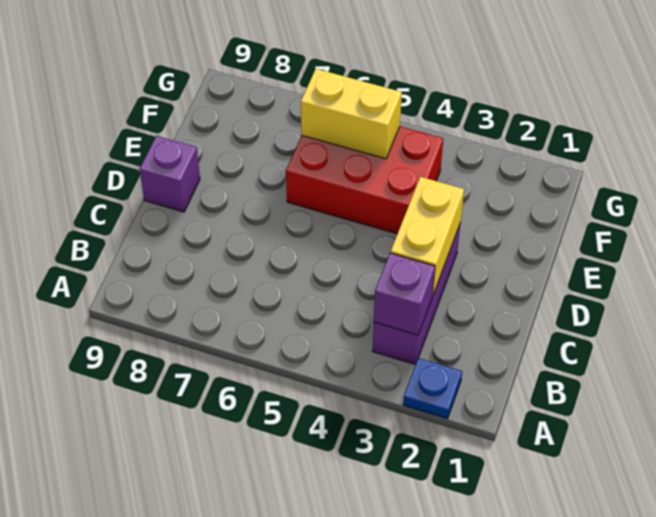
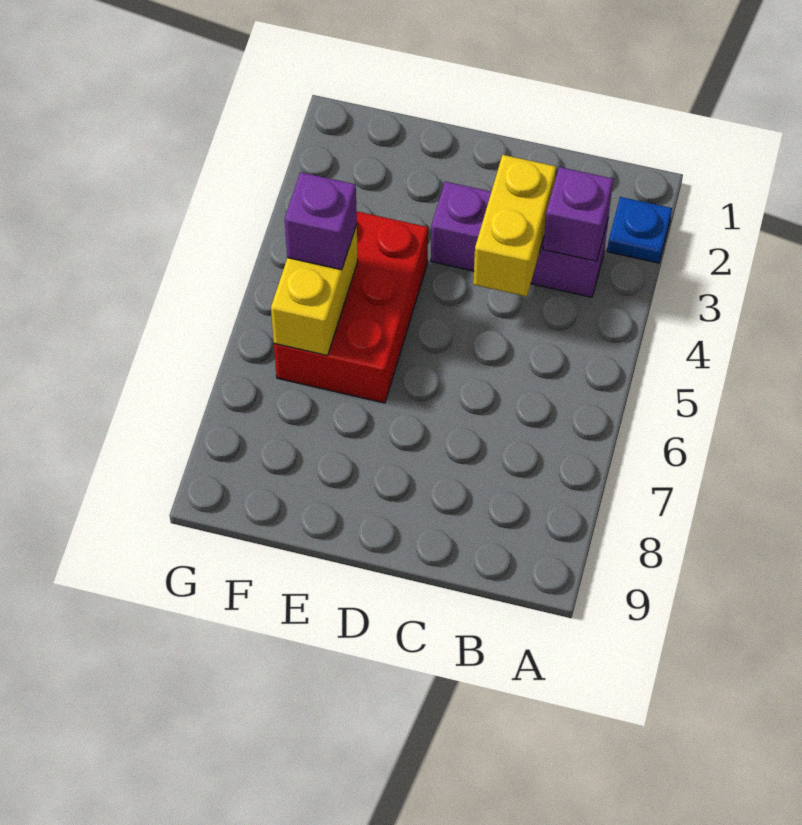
yellow 1x2 brick [391,177,464,294] -> yellow 1x2 brick turned to [473,155,556,297]
purple 1x1 brick [139,136,200,212] -> purple 1x1 brick moved to [285,172,357,270]

